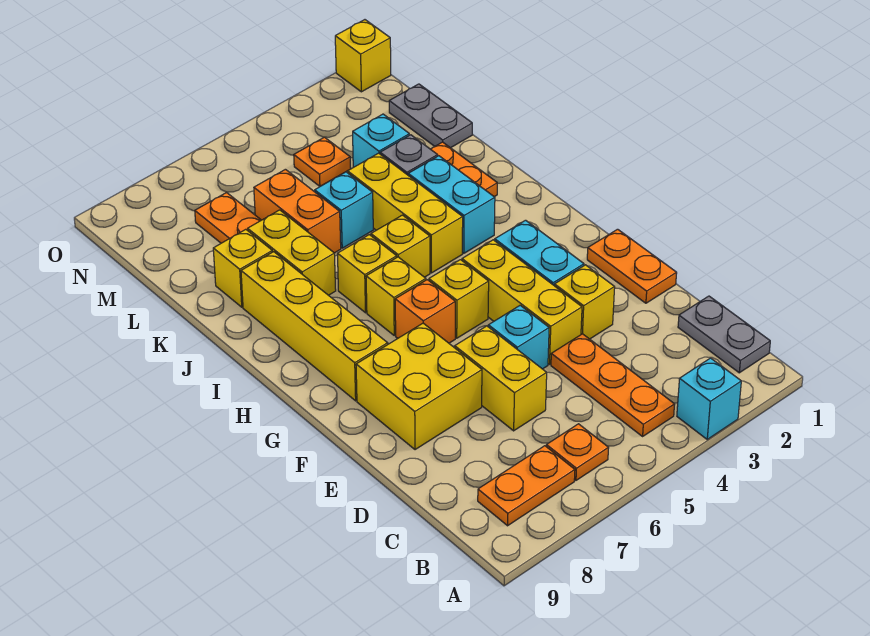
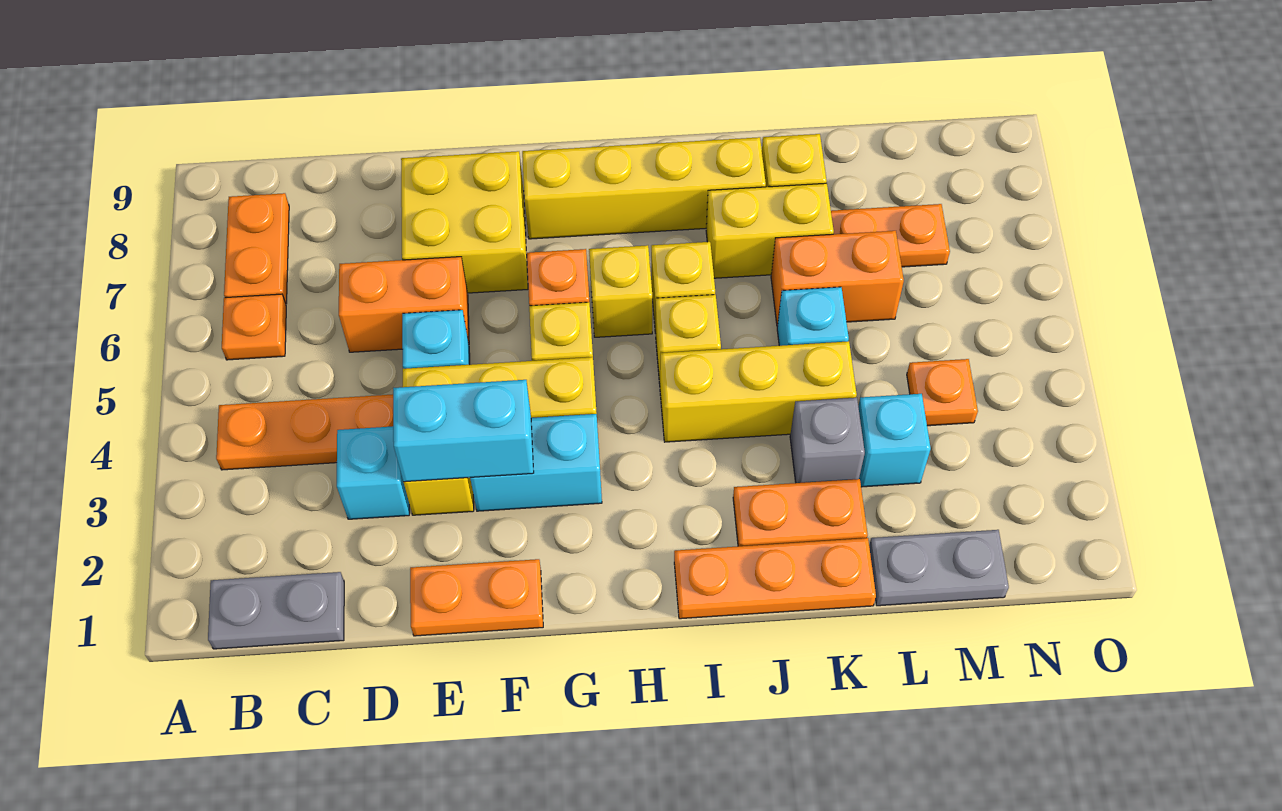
cyan 1x1 brick [677,358,741,439] -> cyan 1x1 brick moved to [337,426,409,519]
yellow 1x2 brick [455,326,547,431] -> orange 1x2 brick [339,257,469,352]
none -> orange 1x3 plate [674,538,876,619]
cyan 1x2 brick [408,156,495,253] -> cyan 1x2 brick moved to [393,380,534,482]
yellow 1x1 brick [335,20,391,92] -> none

